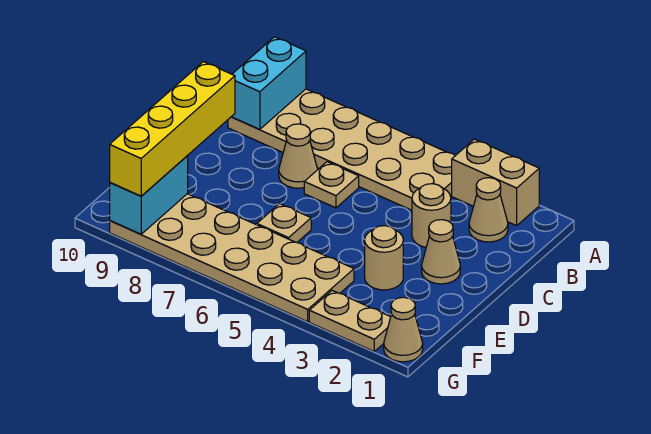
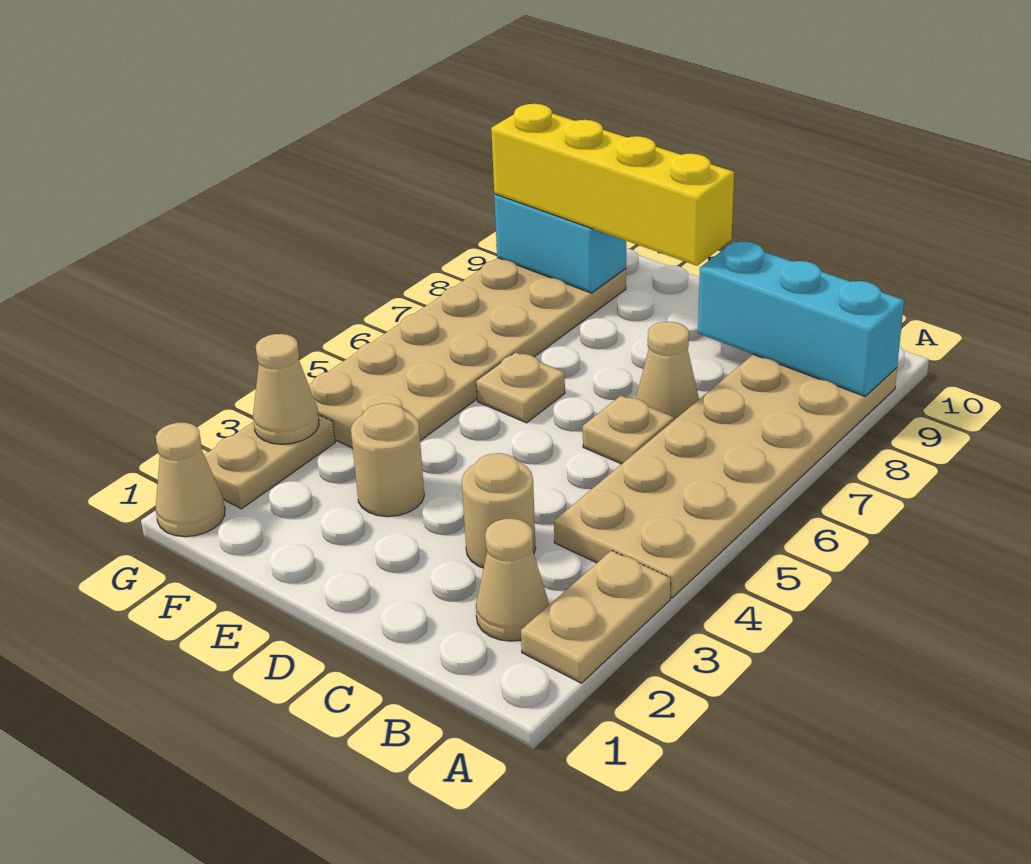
tan 1x2 brick [452,139,539,226] -> tan 1x2 plate [521,550,671,683]
cyan 1x2 brick [232,37,306,130] -> cyan 1x3 brick [698,242,904,396]
tan 1x1 cone [422,220,460,284] -> tan 1x1 cone moved to [253,334,319,444]

